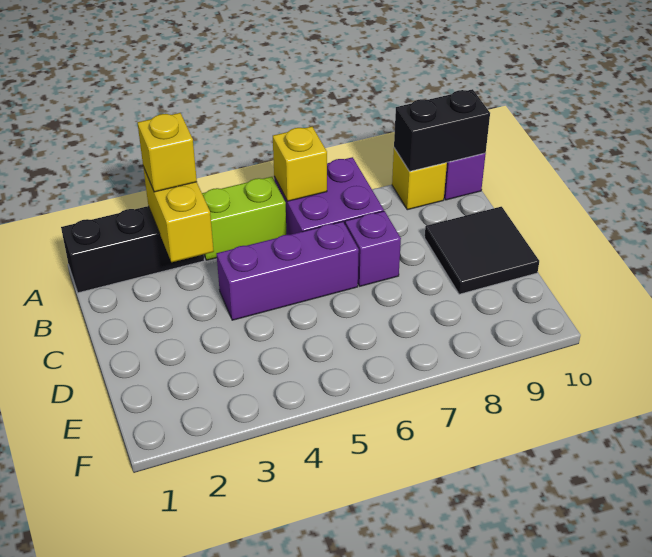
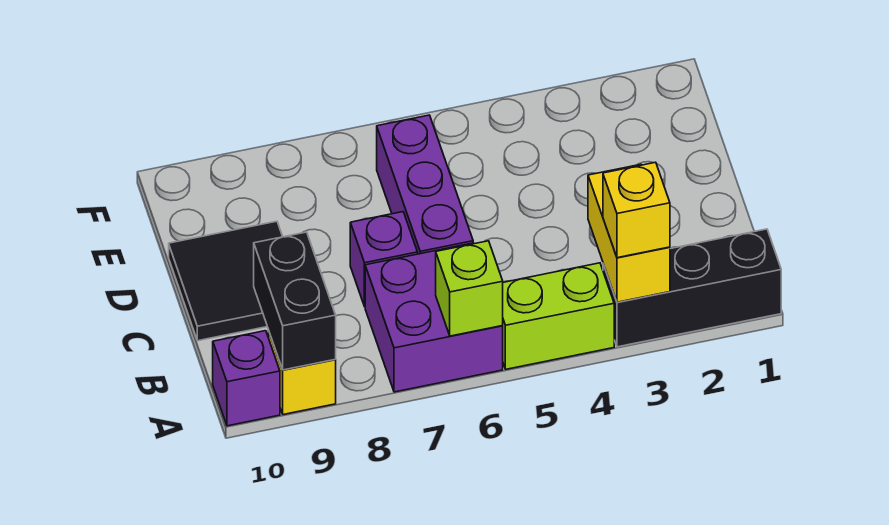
yellow 1x1 brick [273,127,327,201] -> lime 1x1 brick [436,241,503,336]
black 1x2 brick [394,89,490,171] -> black 1x2 brick turned to [254,232,336,370]
purple 1x3 brick [217,222,359,320] -> purple 1x3 brick turned to [377,115,473,254]

